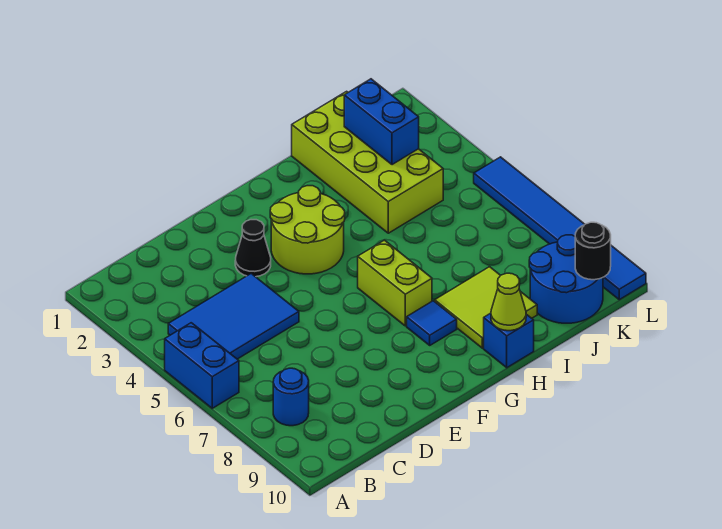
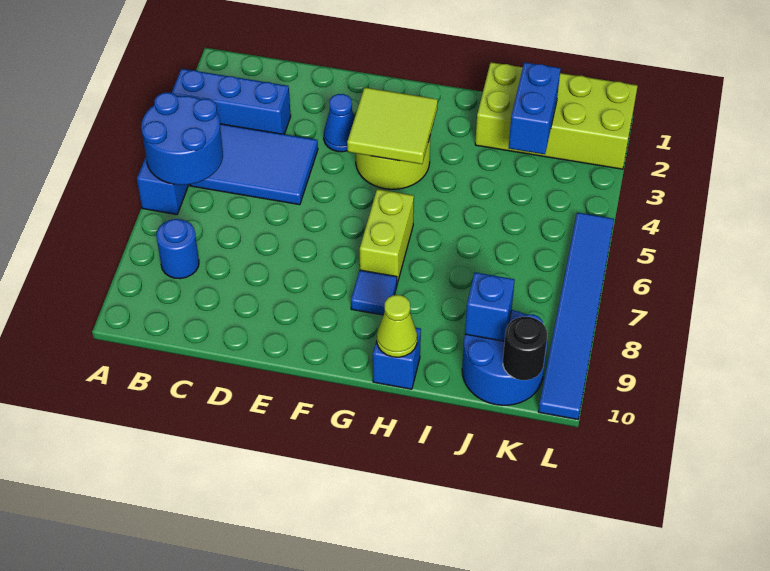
none -> blue 1x3 brick [171,69,291,134]
none -> blue 2x2 round brick [141,93,223,185]
black 1x1 cone [235,220,271,277] -> blue 1x1 cone [324,94,355,152]
lime 2x2 tile [435,267,537,348] -> lime 2x2 tile moved to [347,87,438,164]
lime 2x4 brick [292,91,443,233] -> lime 2x4 brick turned to [475,62,638,169]
none -> blue 1x1 brick [465,272,515,341]

